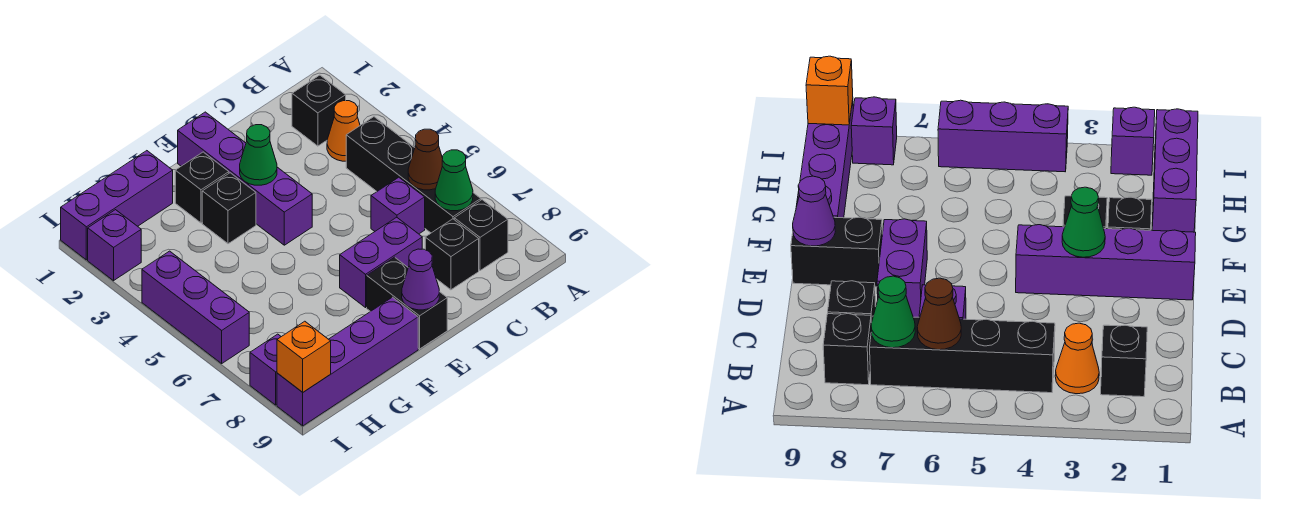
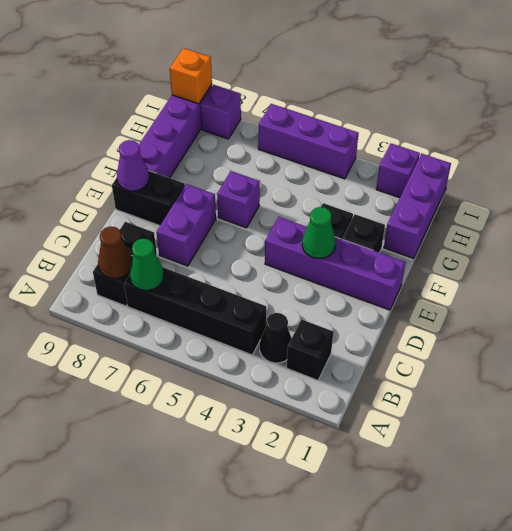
orange 1x1 cone [327,101,360,161] -> black 1x1 cone [260,313,292,363]
brown 1x1 cone [408,129,443,190] -> brown 1x1 cone moved to [98,227,132,278]
purple 1x1 brick [371,177,425,234] -> purple 1x1 brick moved to [217,171,260,228]

